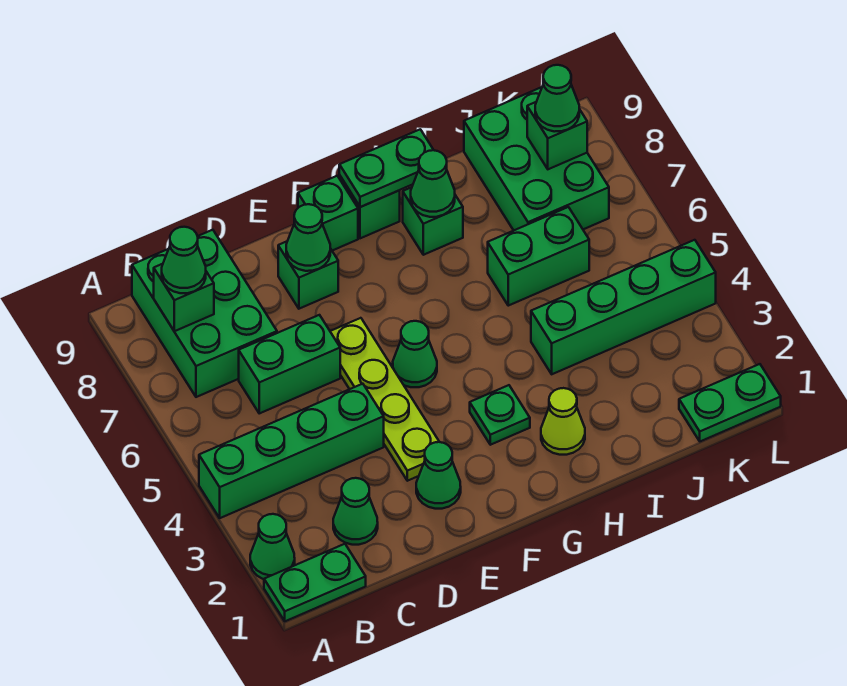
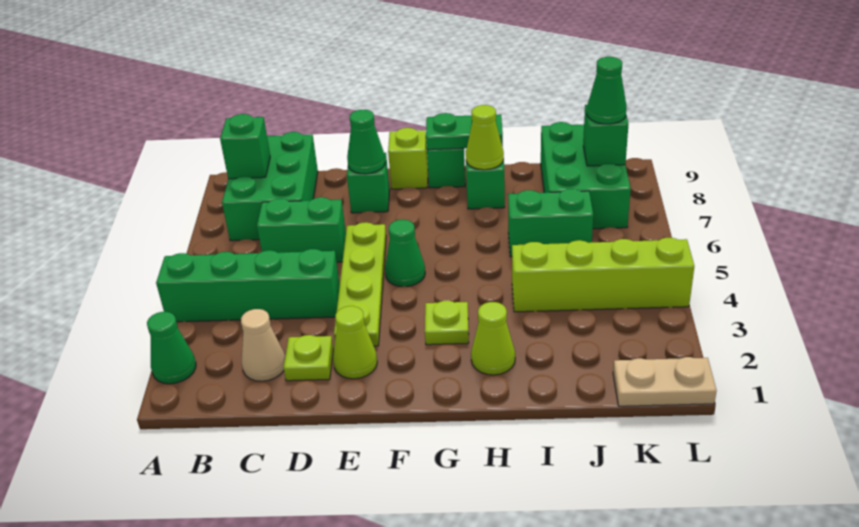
green 1x2 plate [264,544,366,621] -> none
green 1x1 cone [162,227,206,293] -> none
green 1x1 cone [333,478,378,545] -> tan 1x1 cone [241,309,285,381]
none -> lime 1x1 plate [284,335,333,381]
green 1x1 cone [416,442,461,509] -> lime 1x1 cone [333,306,377,379]
green 1x1 brick [298,176,358,251] -> lime 1x1 brick [388,128,428,189]
green 1x1 plate [470,385,530,445] -> lime 1x1 plate [425,301,469,345]
green 1x1 cone [411,150,455,217] -> lime 1x1 cone [466,105,504,170]
green 1x4 brick [531,240,716,374] -> lime 1x4 brick [512,238,694,312]
green 1x2 plate [679,364,781,441] -> tan 1x2 plate [613,357,717,406]

